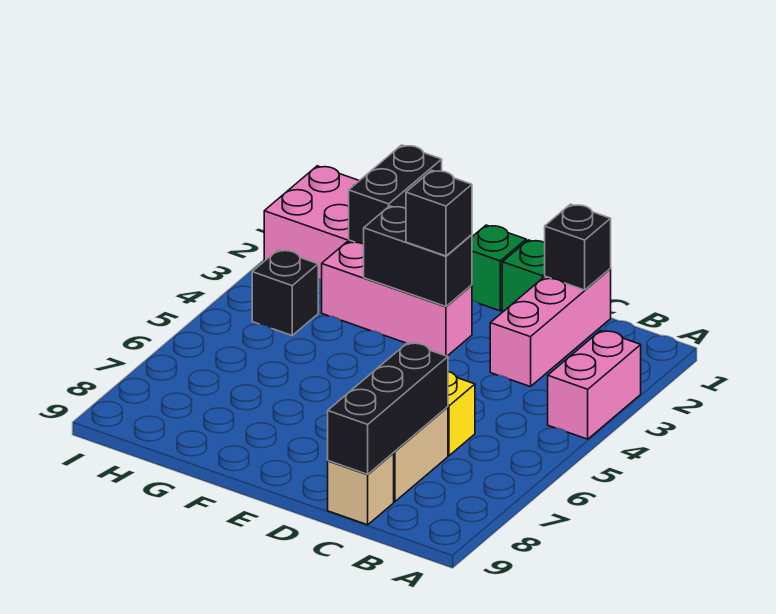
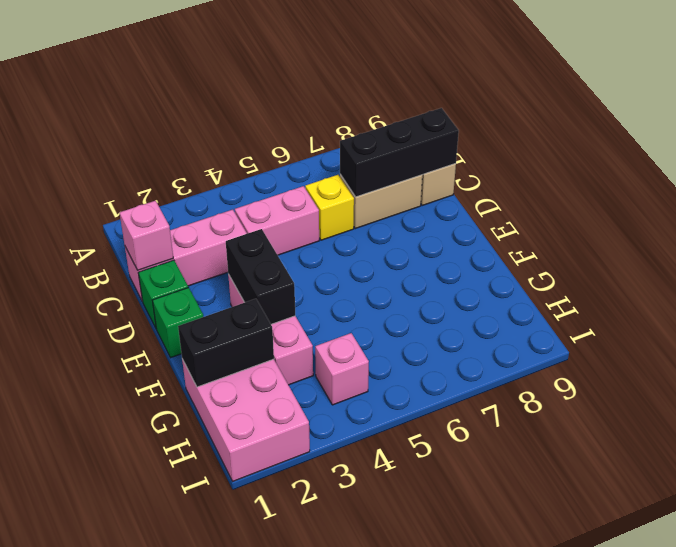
pink 1x2 brick [548,330,641,439] -> pink 1x2 brick moved to [235,186,319,255]
black 1x1 brick [545,204,611,290] -> pink 1x1 brick [119,201,173,270]
black 1x1 brick [406,170,472,256] -> none
black 1x1 brick [252,250,318,335] -> pink 1x1 brick [315,333,369,405]

